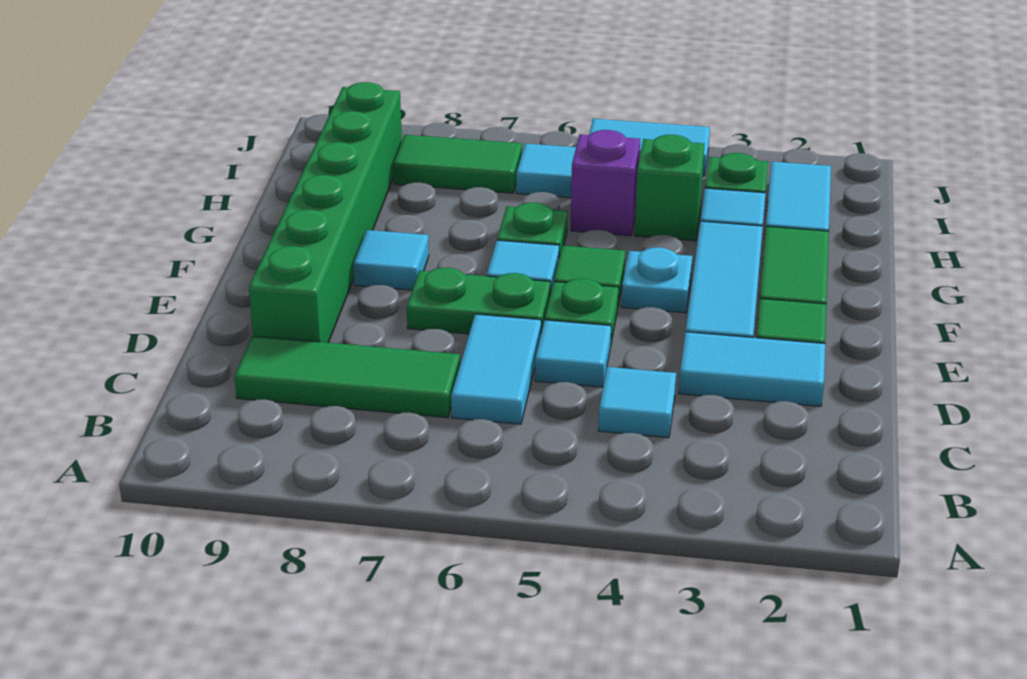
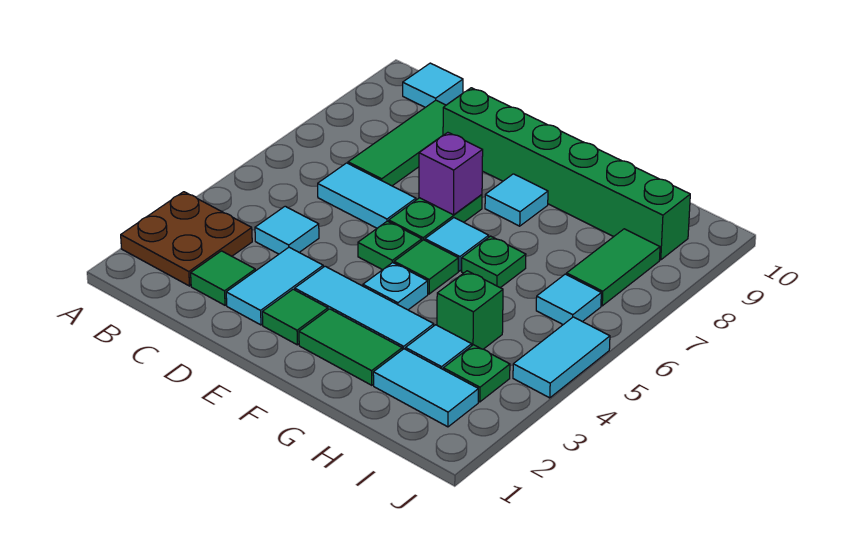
none -> brown 2x2 plate [121,192,252,286]
none -> green 1x1 tile [191,251,255,305]
cyan 1x1 tile [535,320,611,387] -> cyan 1x1 tile moved to [403,63,463,107]
purple 1x1 brick [571,130,640,236] -> purple 1x1 brick moved to [419,132,483,215]

